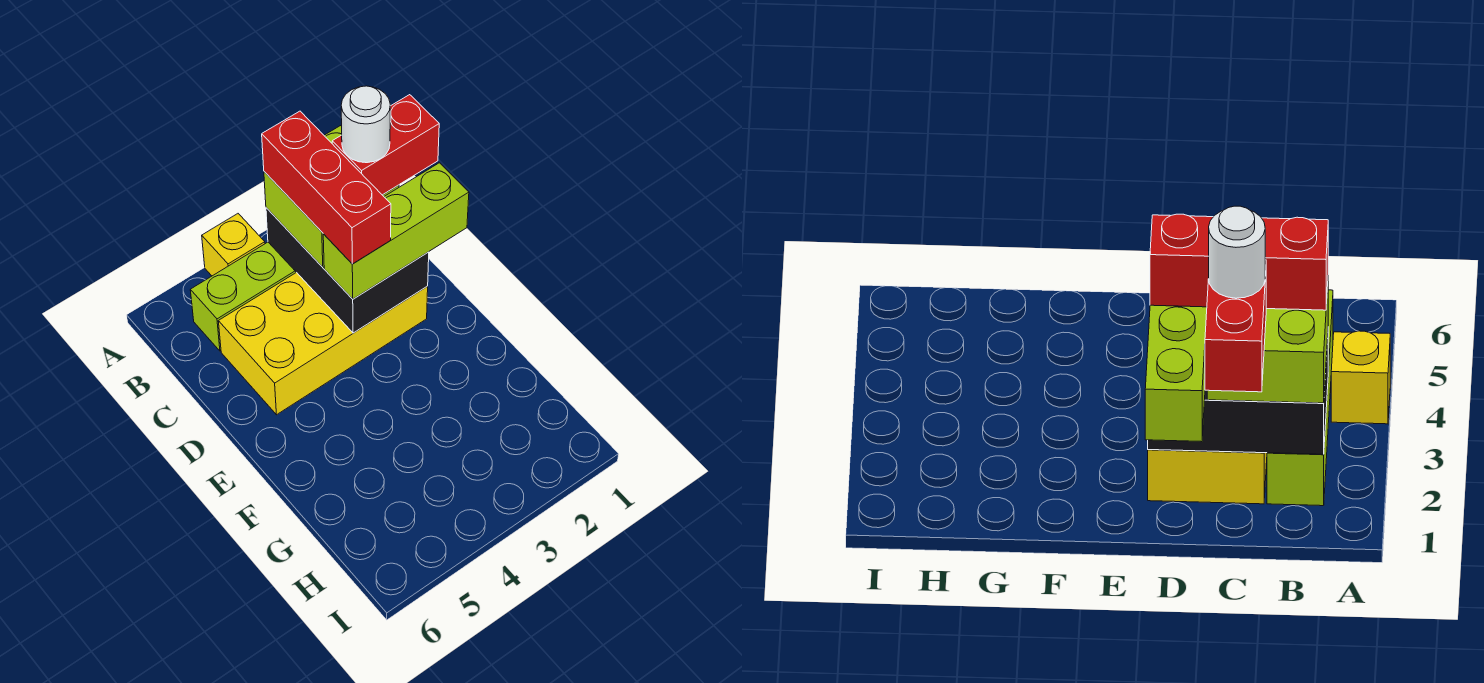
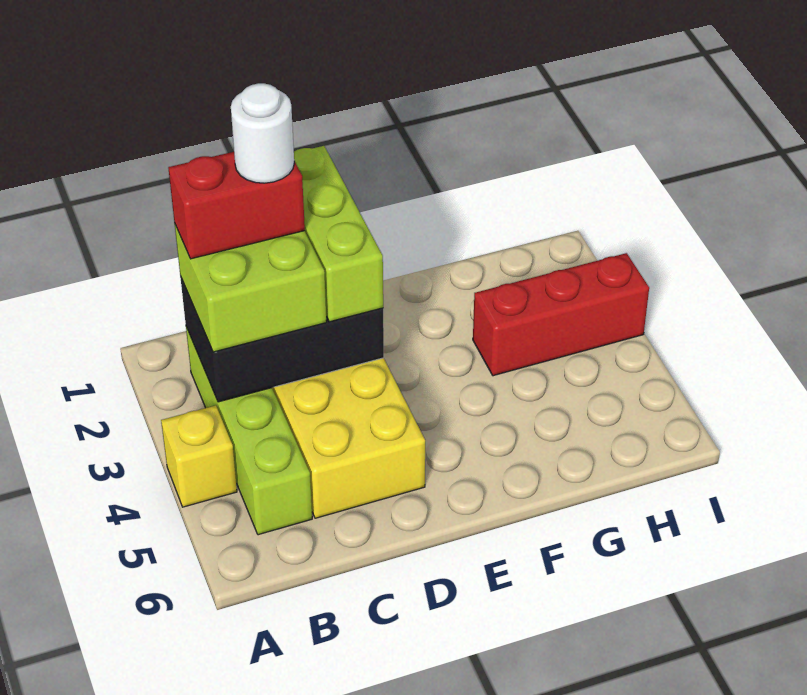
red 1x3 brick [262,111,391,264] -> red 1x3 brick moved to [473,253,649,376]
red 1x2 brick [332,95,439,195] -> red 1x2 brick turned to [168,152,305,259]

